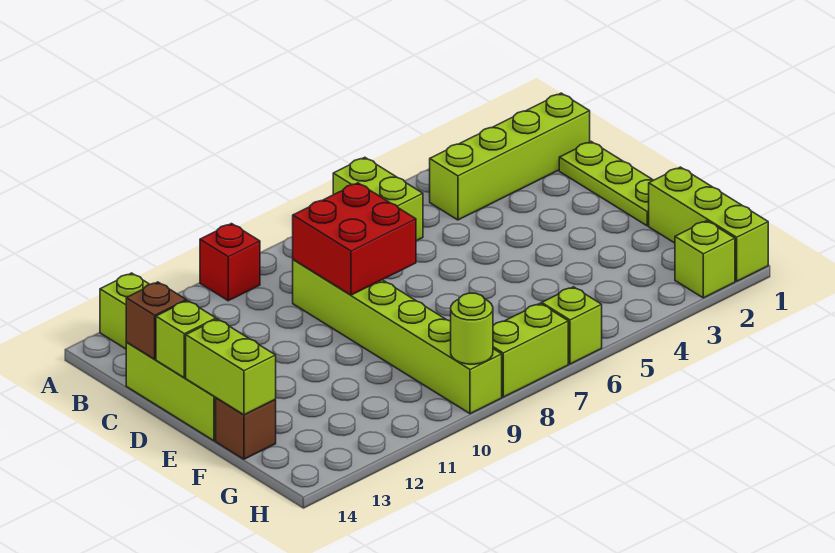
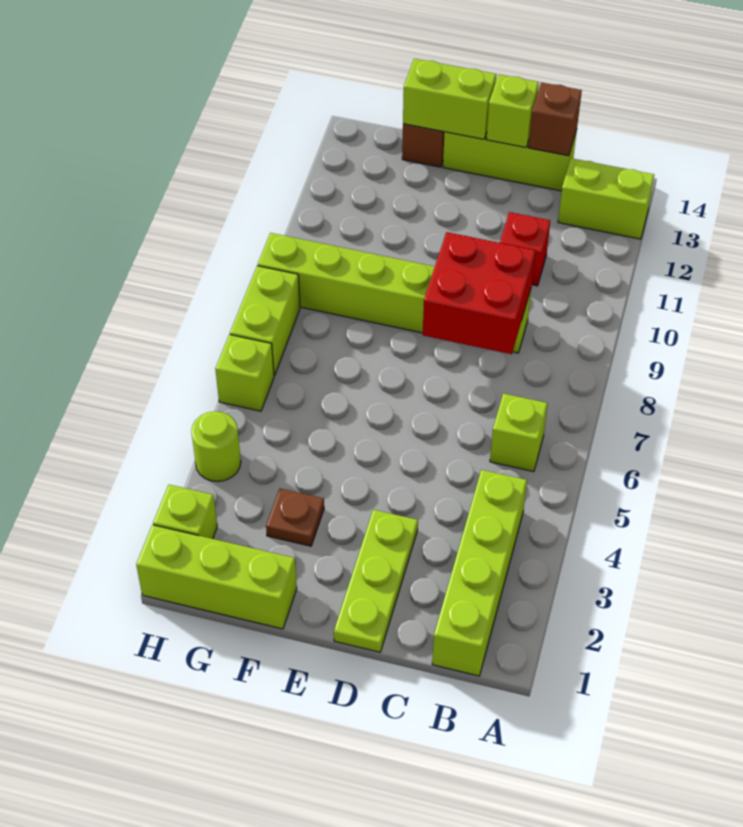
lime 1x2 brick [333,157,423,241] -> lime 1x1 brick [490,393,548,472]
red 1x1 brick [200,224,260,301] -> red 1x1 brick moved to [500,212,550,286]
lime 1x3 plate [559,142,653,226] -> lime 1x3 plate turned to [334,510,418,652]
none -> brown 1x1 plate [266,489,324,546]
lime 1x1 round brick [451,293,493,364] -> lime 1x1 round brick moved to [191,411,241,482]

